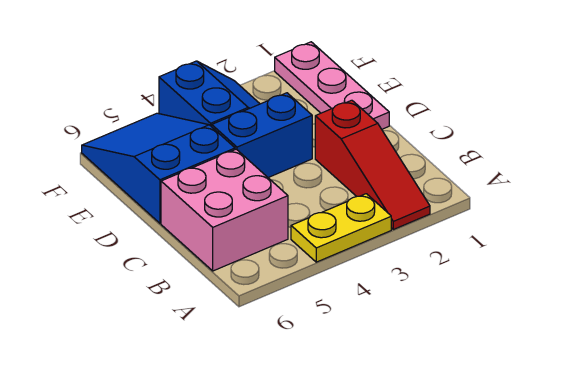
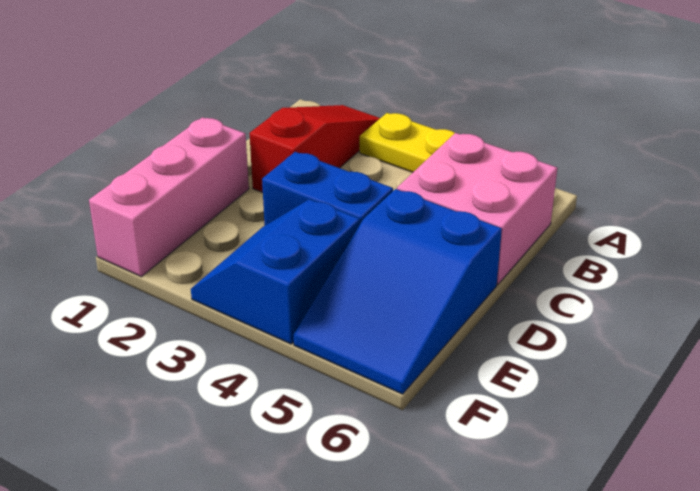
pink 1x3 plate [275,42,389,129] -> pink 1x3 brick [89,117,249,277]

